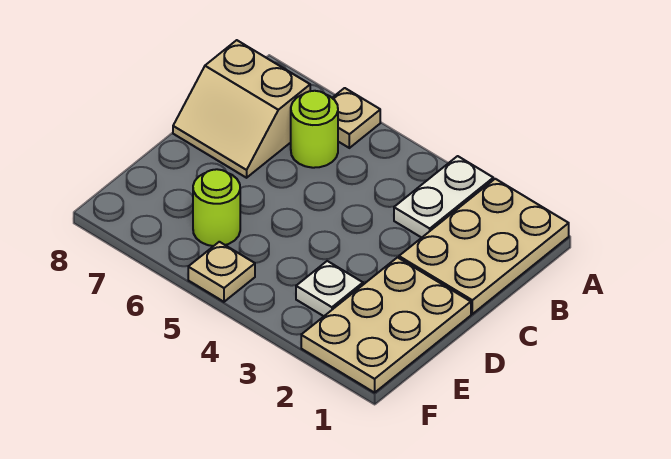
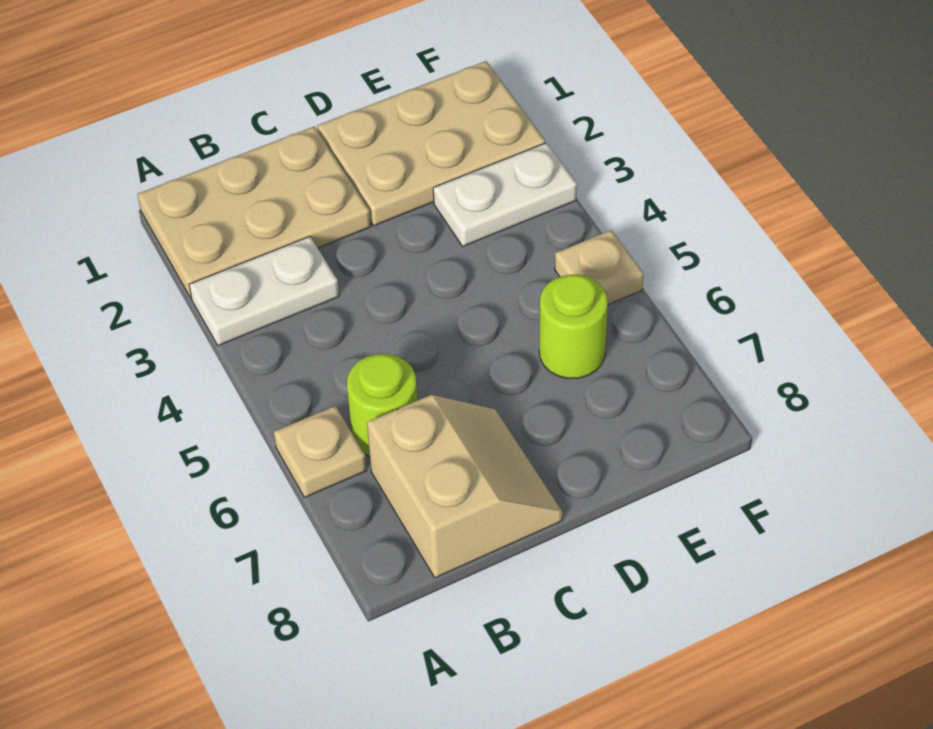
white 1x1 plate [296,261,363,316] -> white 1x2 plate [433,143,577,246]

